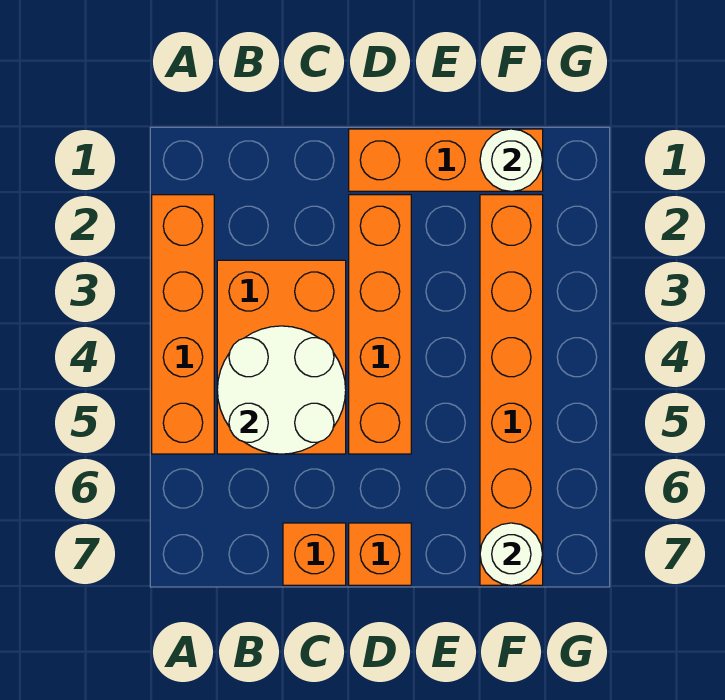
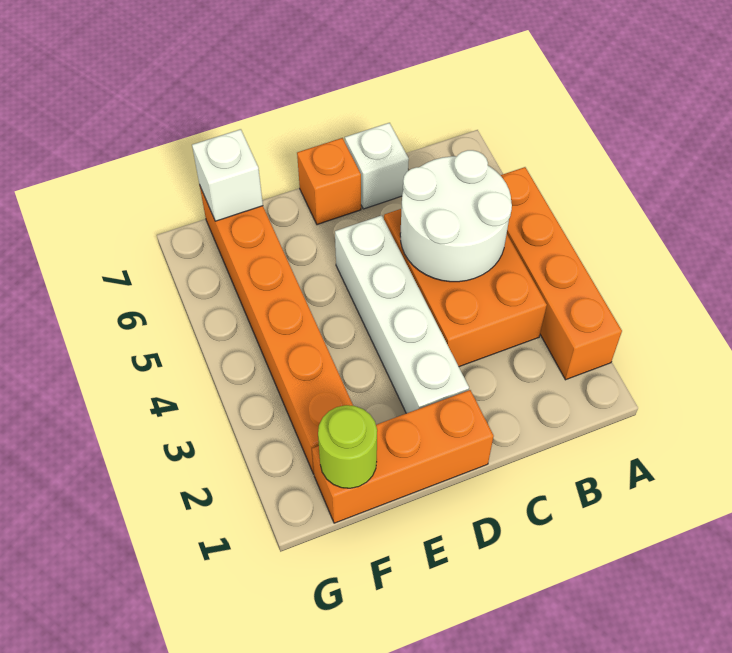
orange 1x1 brick [283,523,346,585] -> white 1x1 brick [345,123,409,209]
orange 1x4 brick [349,195,411,454] -> white 1x4 brick [335,215,469,413]
white 1x1 round brick [480,129,543,191] -> lime 1x1 round brick [318,405,377,488]
white 1x1 round brick [480,523,543,585] -> white 1x1 brick [192,129,263,221]

